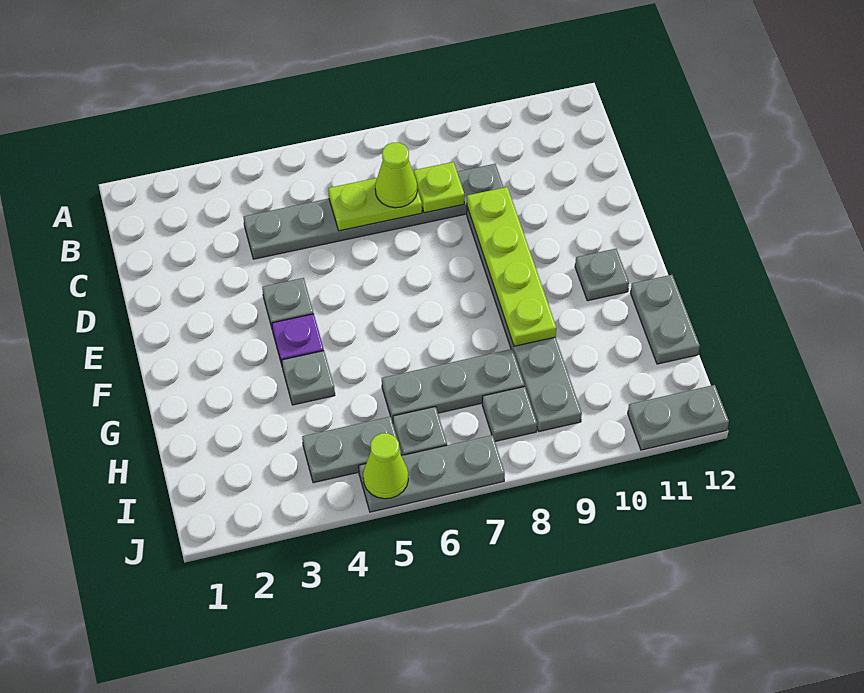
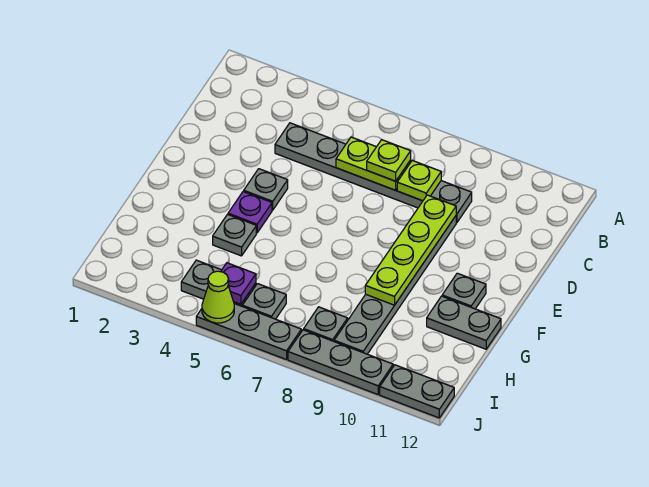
lime 1x1 cone [375,143,417,208] -> lime 1x1 plate [367,140,411,181]
grey 1x2 plate [631,275,700,364] -> grey 1x2 plate turned to [427,296,501,349]
grey 1x3 plate [382,349,524,422] -> grey 1x3 plate moved to [288,330,393,394]
none -> purple 1x1 plate [221,263,256,304]

